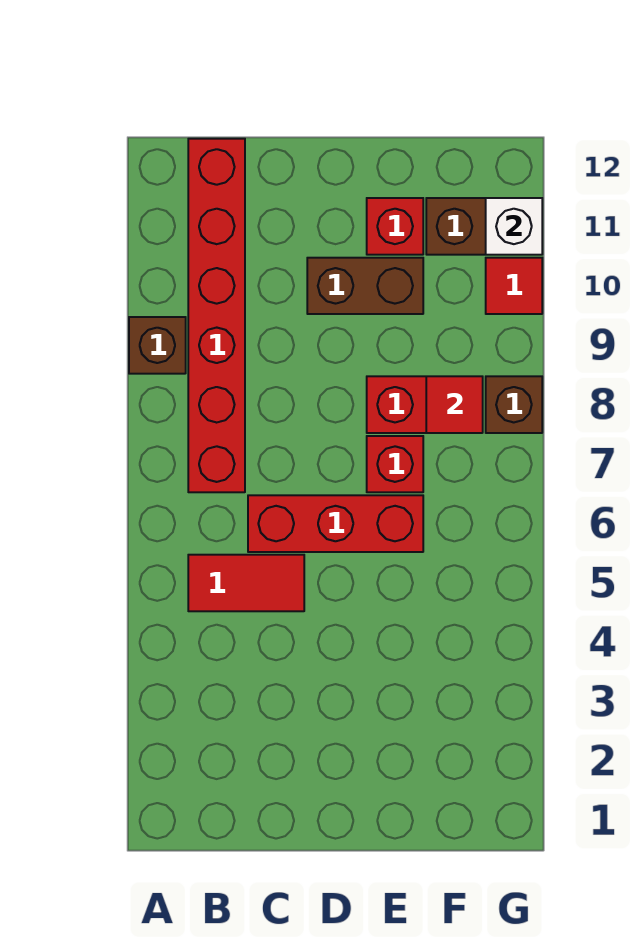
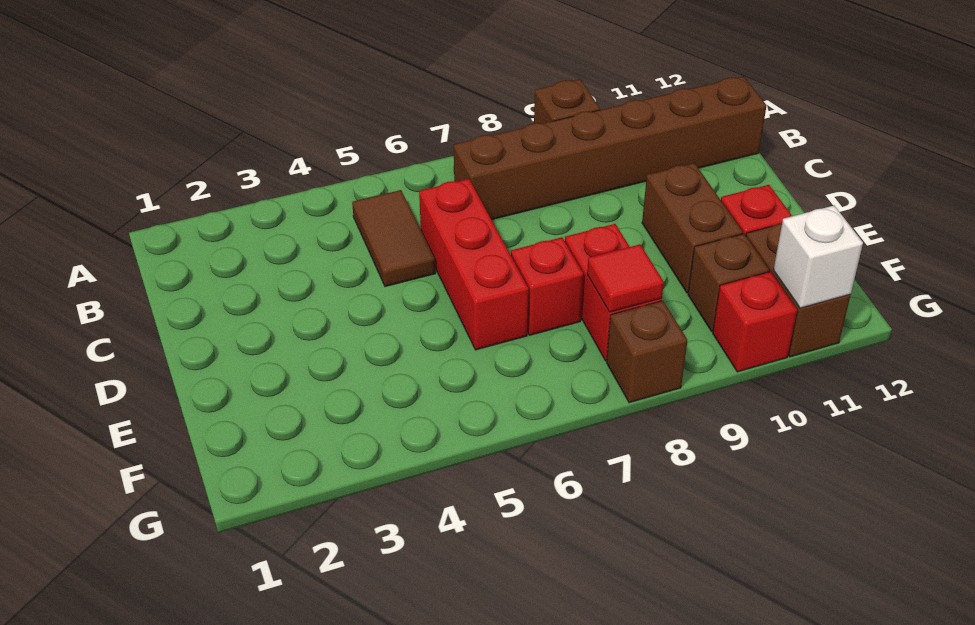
red 1x2 tile [188,555,304,611] -> brown 1x2 tile [352,190,435,287]
red 1x6 brick [188,139,245,492] -> brown 1x6 brick [454,76,766,220]
none -> brown 1x1 brick [688,234,769,332]
red 1x1 tile [486,258,542,314] -> red 1x1 brick [713,272,797,372]

